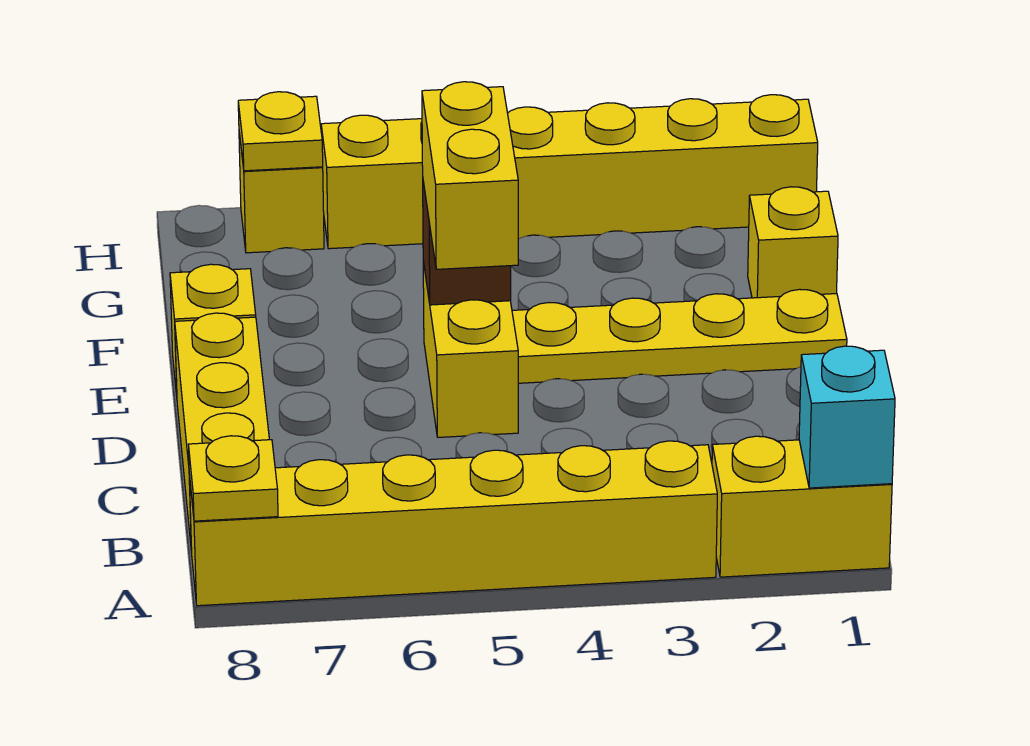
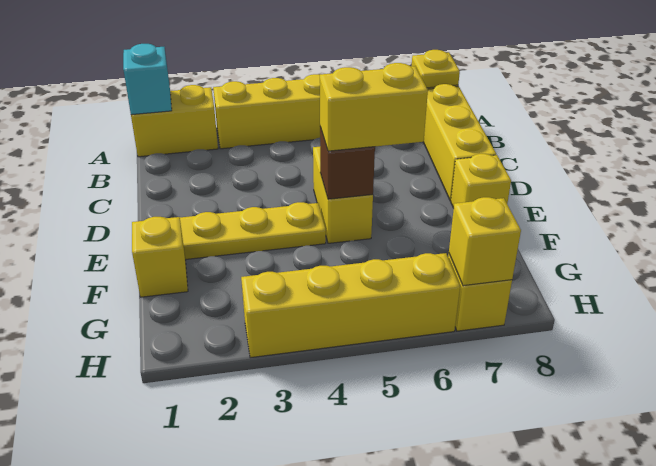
yellow 1x2 brick [422,82,518,269] -> yellow 1x2 brick turned to [320,63,428,151]
yellow 1x6 brick [321,95,818,249] -> yellow 1x4 brick [241,253,460,358]
yellow 1x1 plate [238,92,323,171] -> yellow 1x1 brick [449,197,521,286]

